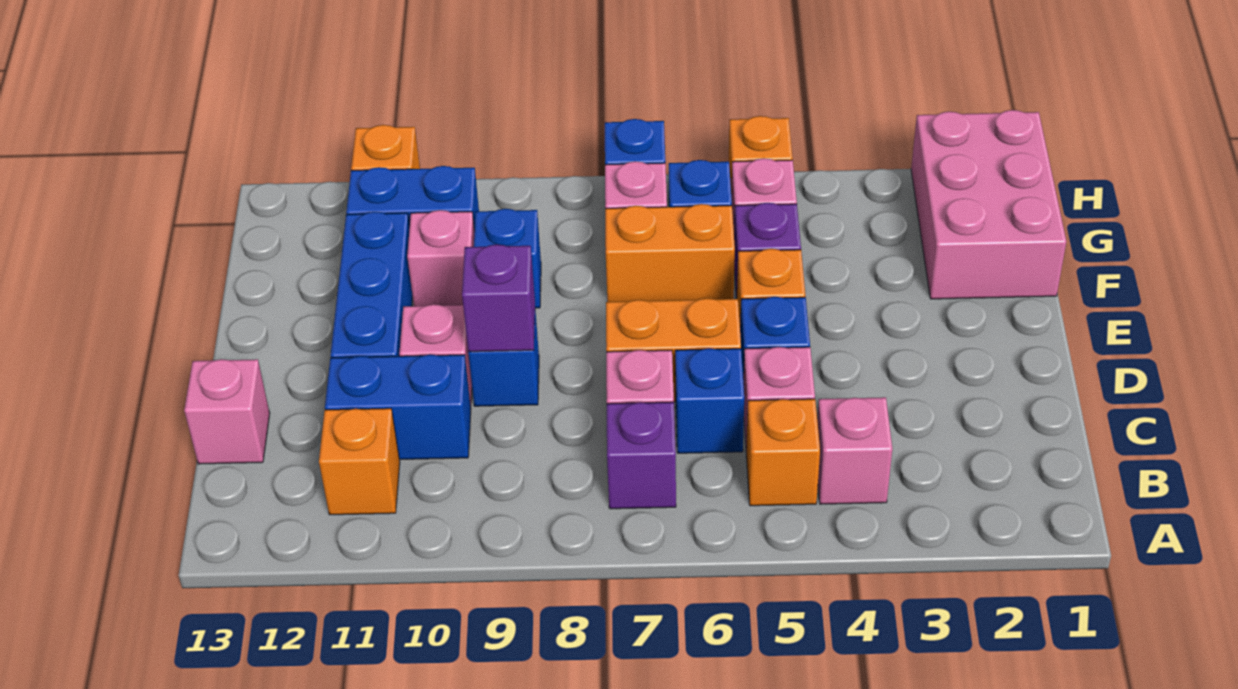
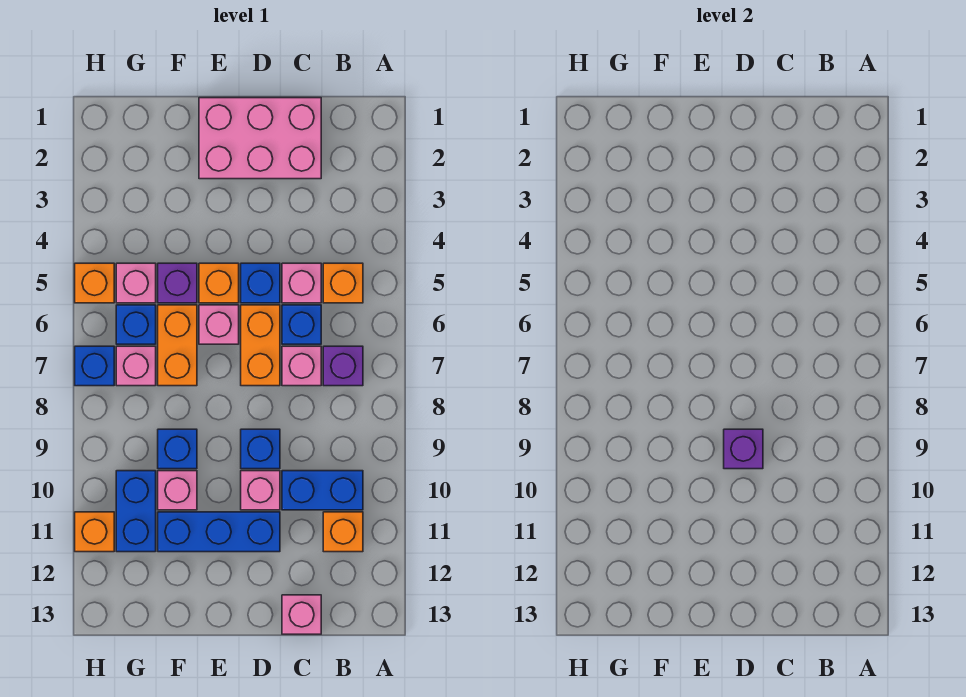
pink 1x1 brick [817,397,892,504] -> pink 1x1 brick moved to [199,305,239,344]
blue 1x2 brick [325,355,471,459] -> blue 1x2 brick turned to [282,471,363,510]
pink 2x3 brick [911,110,1066,299] -> pink 2x3 brick moved to [199,98,321,179]

